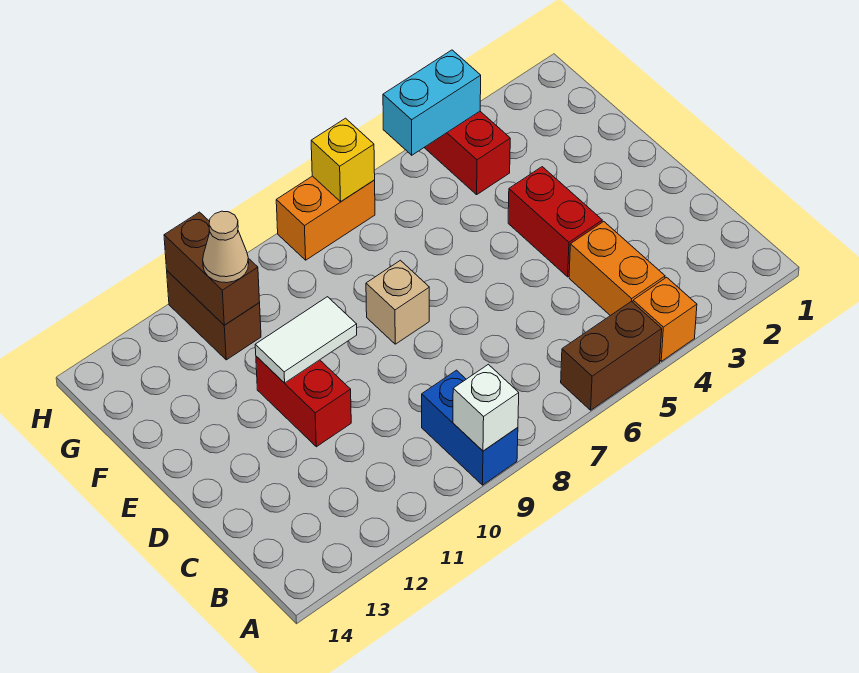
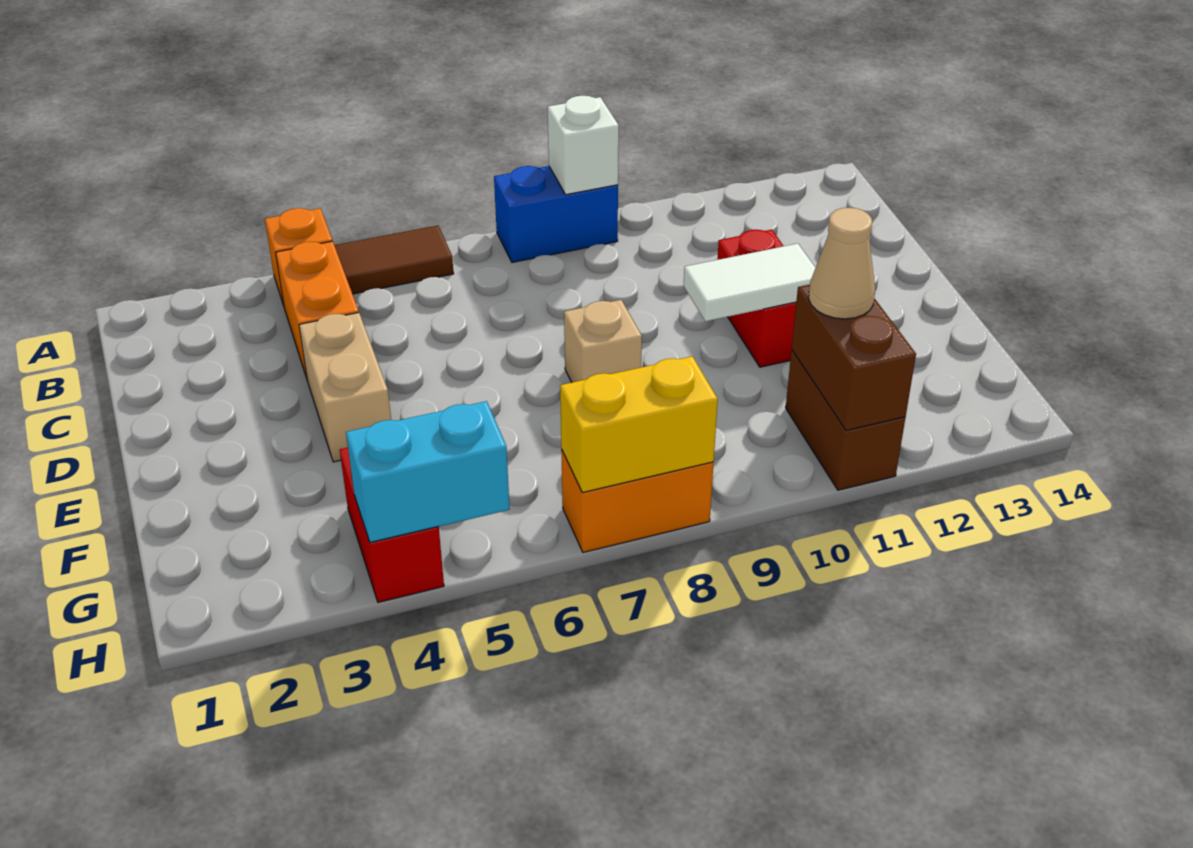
brown 1x2 brick [561,301,662,410] -> brown 1x2 tile [334,225,454,294]
blue 1x2 brick [422,370,518,485] -> blue 1x2 brick turned to [494,166,618,262]
red 1x2 brick [508,167,602,277] -> tan 1x2 brick [299,313,391,462]
yellow 1x1 brick [311,118,375,202] -> yellow 1x2 brick [560,356,718,493]

